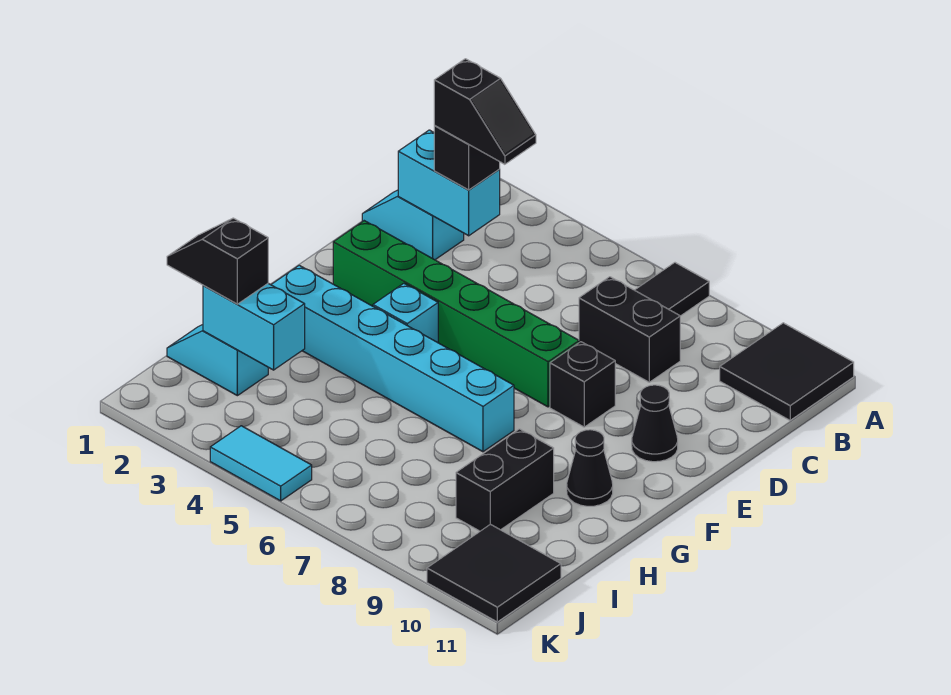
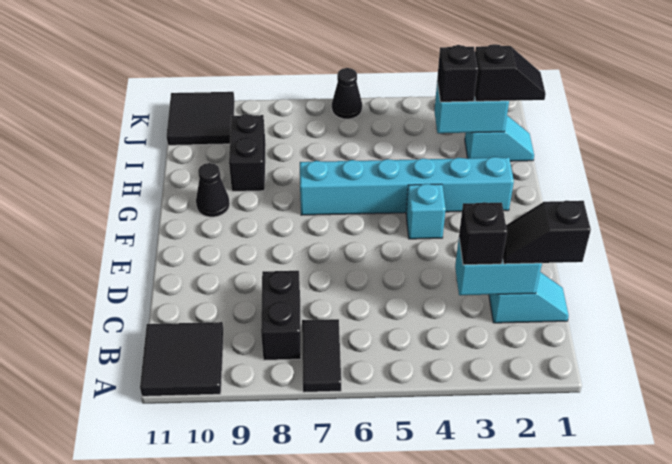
black 1x2 slope [434,59,536,164] -> black 1x2 slope moved to [503,201,591,264]
black 1x2 brick [579,277,680,382] -> black 1x2 brick turned to [261,271,301,360]
green 1x6 brick [333,221,579,407] -> none
black 1x1 brick [550,342,615,427] -> black 1x1 brick moved to [437,45,478,102]
black 1x1 cone [632,385,678,462] -> black 1x1 cone moved to [332,68,362,119]
cyan 1x2 tile [210,426,312,501] -> none

